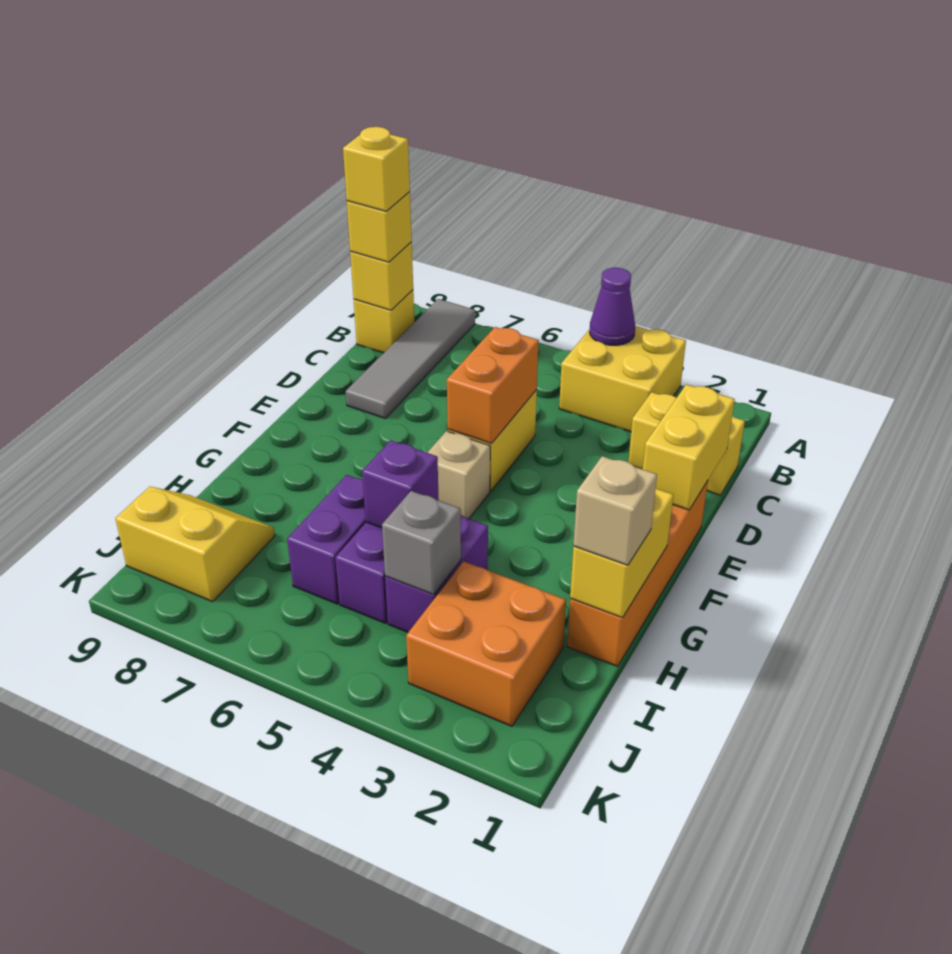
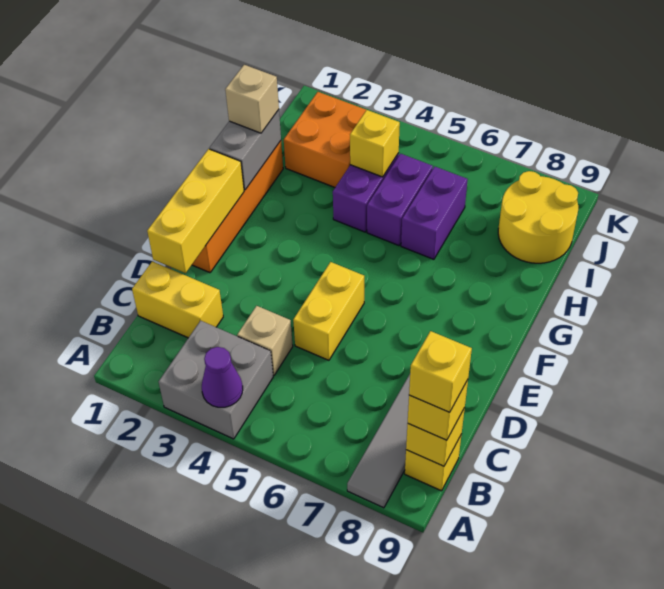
yellow 2x2 brick [559,326,686,432] -> grey 2x2 brick [159,321,273,439]
yellow 1x2 brick [643,384,735,510] -> yellow 1x3 brick [147,149,244,273]
orange 1x2 brick [447,327,539,444] -> none
tan 1x1 brick [427,431,490,519] -> tan 1x1 brick moved to [237,306,293,375]
yellow 1x2 brick [570,489,674,618] -> grey 1x2 brick [210,110,281,190]
purple 1x1 brick [362,440,439,528] -> none
grey 1x1 brick [382,491,461,594] -> yellow 1x1 brick [350,110,400,177]
yellow 2x2 slope [115,487,275,602] -> yellow 2x2 round brick [498,171,578,263]

